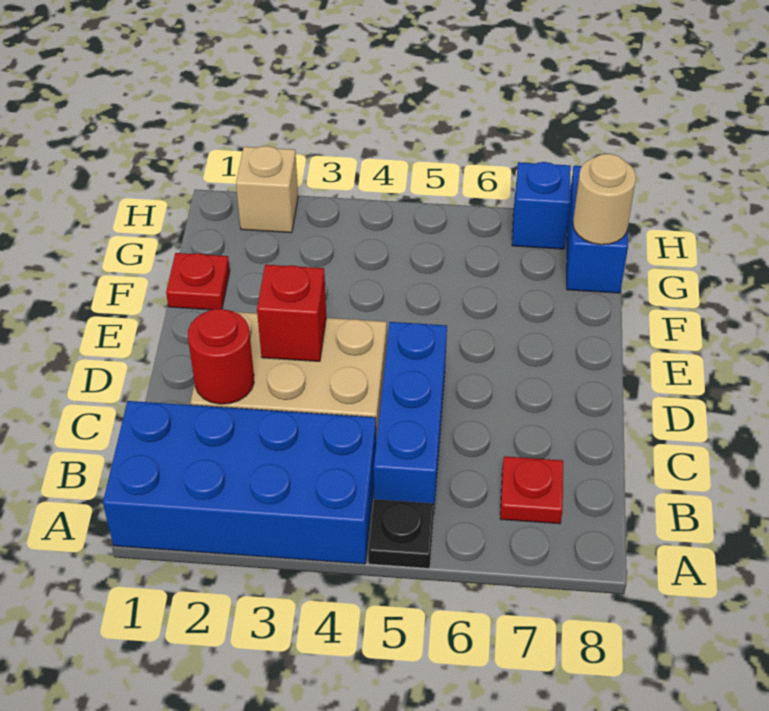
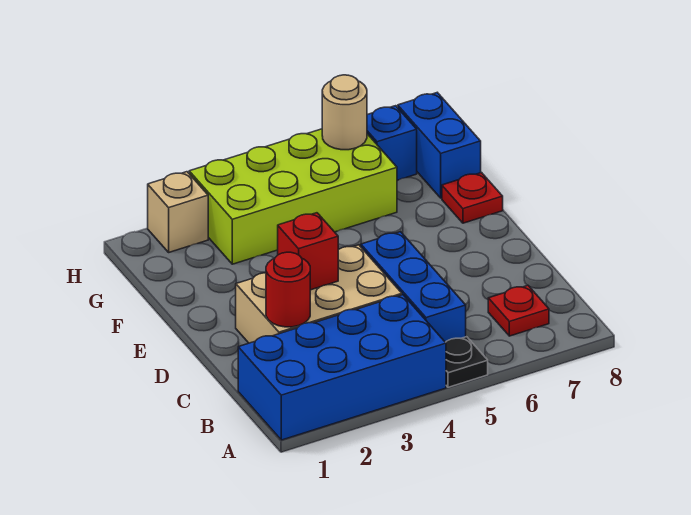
red 1x1 plate [166,253,230,310] -> red 1x1 plate moved to [442,173,503,223]
none -> lime 2x4 brick [189,129,397,264]
tan 1x1 round brick [573,154,636,245] -> tan 1x1 round brick moved to [322,75,367,150]

